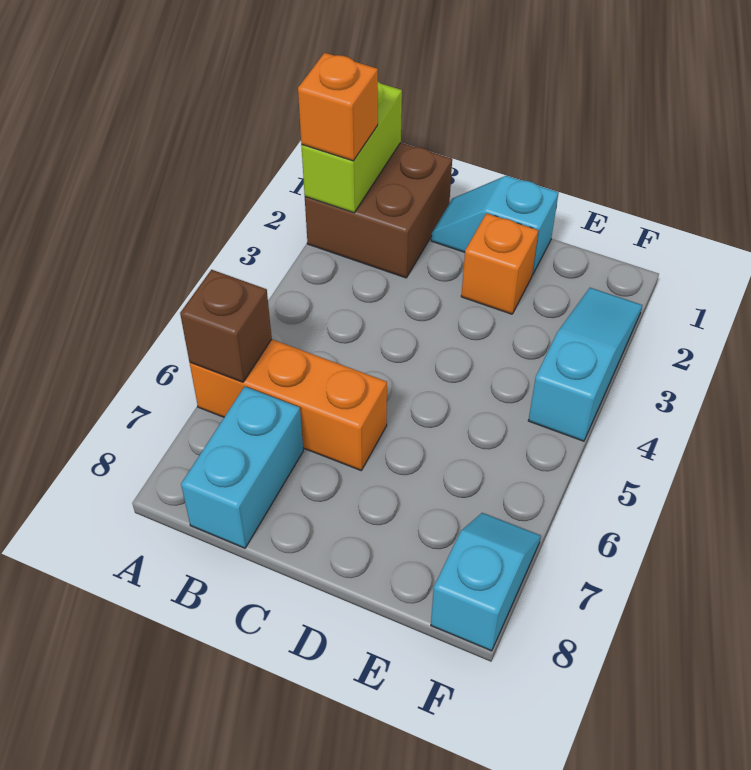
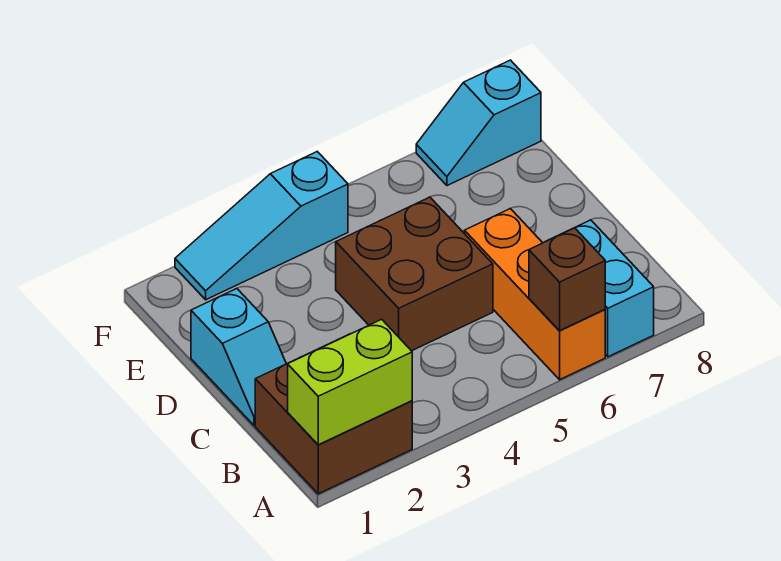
orange 1x1 brick [298,53,378,161] -> none
cyan 1x2 brick [181,387,303,548] -> cyan 1x2 brick turned to [547,220,654,357]
none -> brown 2x2 brick [336,197,493,351]
orange 1x1 brick [461,213,538,314] -> none

